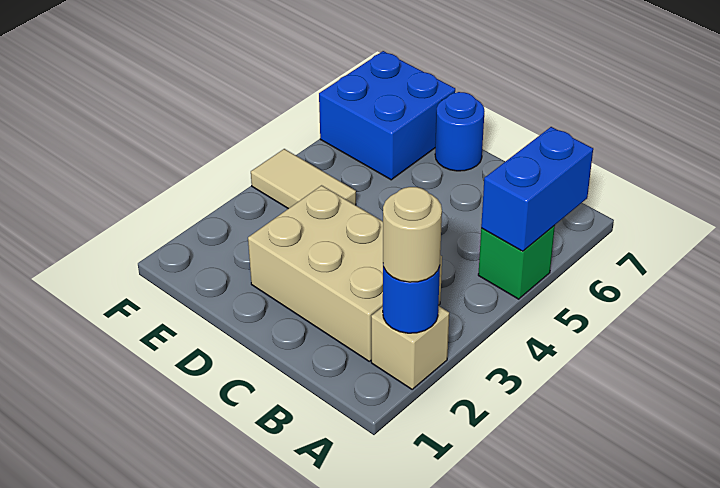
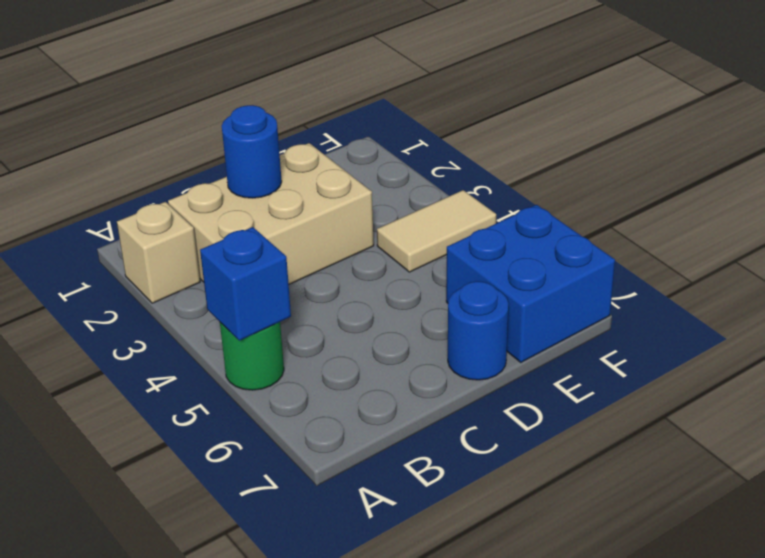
blue 1x1 round brick [383,266,440,333] -> blue 1x1 round brick moved to [222,105,282,198]
tan 1x1 round brick [383,187,442,282] -> none
green 1x1 brick [478,226,555,299] -> green 1x1 round brick [220,322,284,390]
blue 1x2 brick [481,127,593,251] -> blue 1x1 brick [200,227,291,341]

